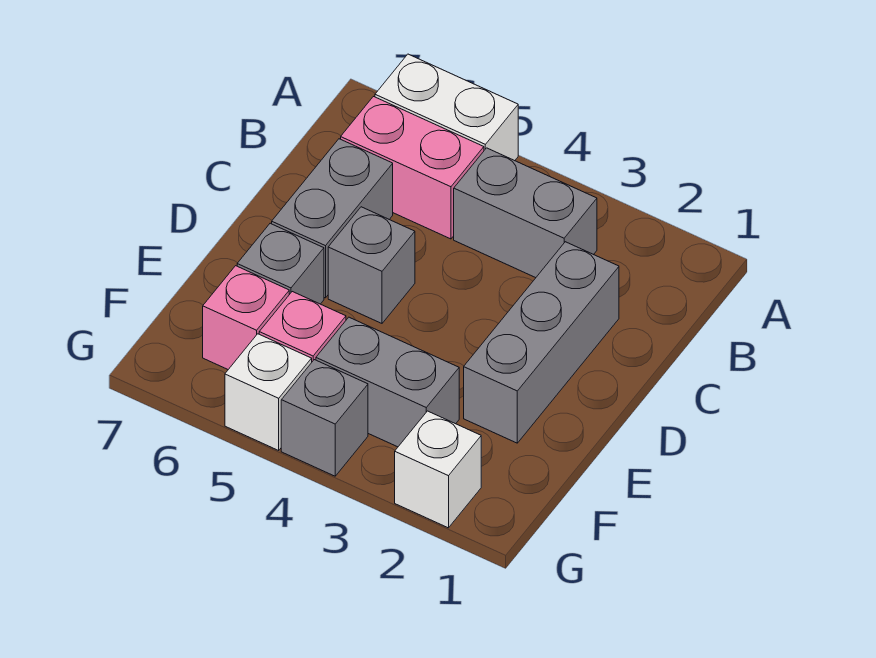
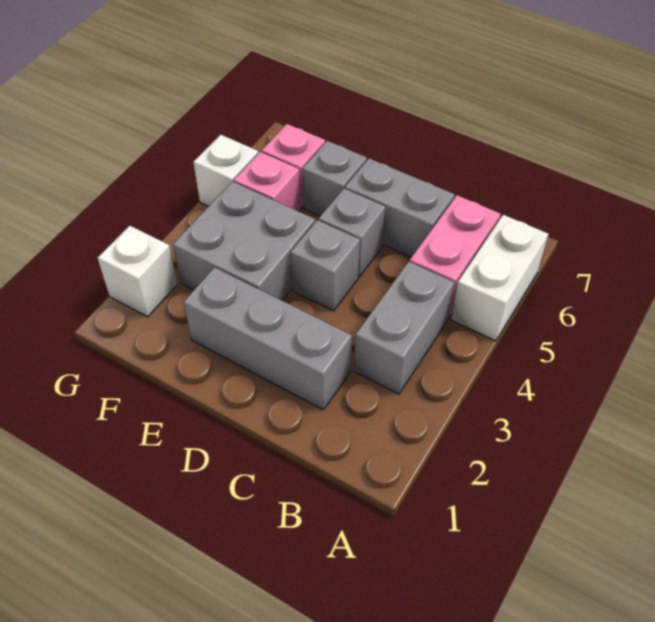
grey 1x2 brick [316,317,459,447] -> grey 2x2 brick [173,182,315,300]
grey 1x1 brick [281,360,368,476] -> grey 1x1 brick moved to [291,220,360,311]

